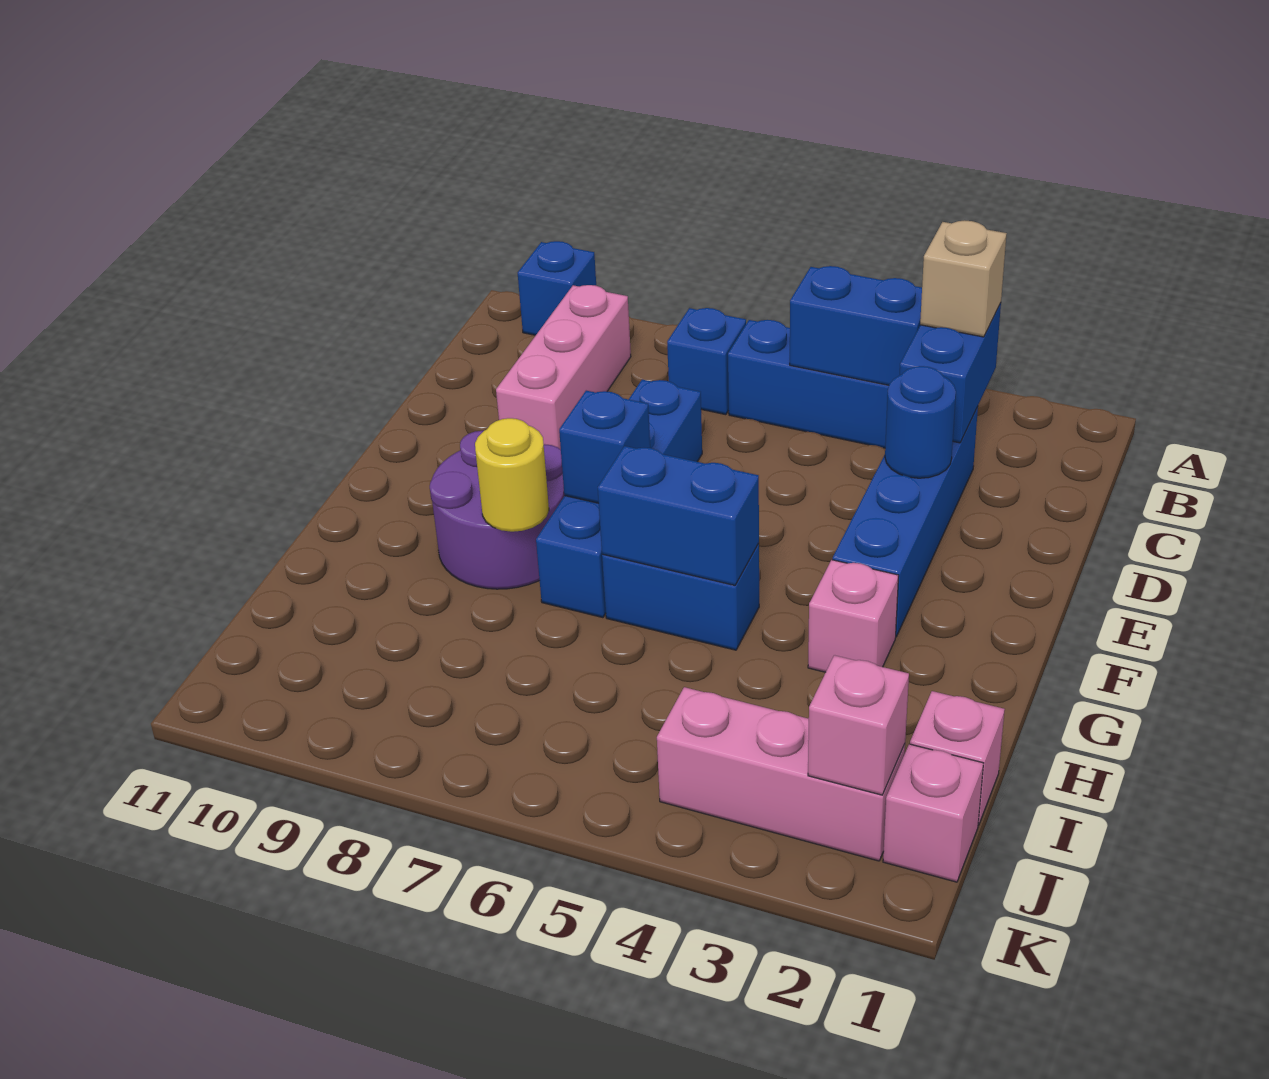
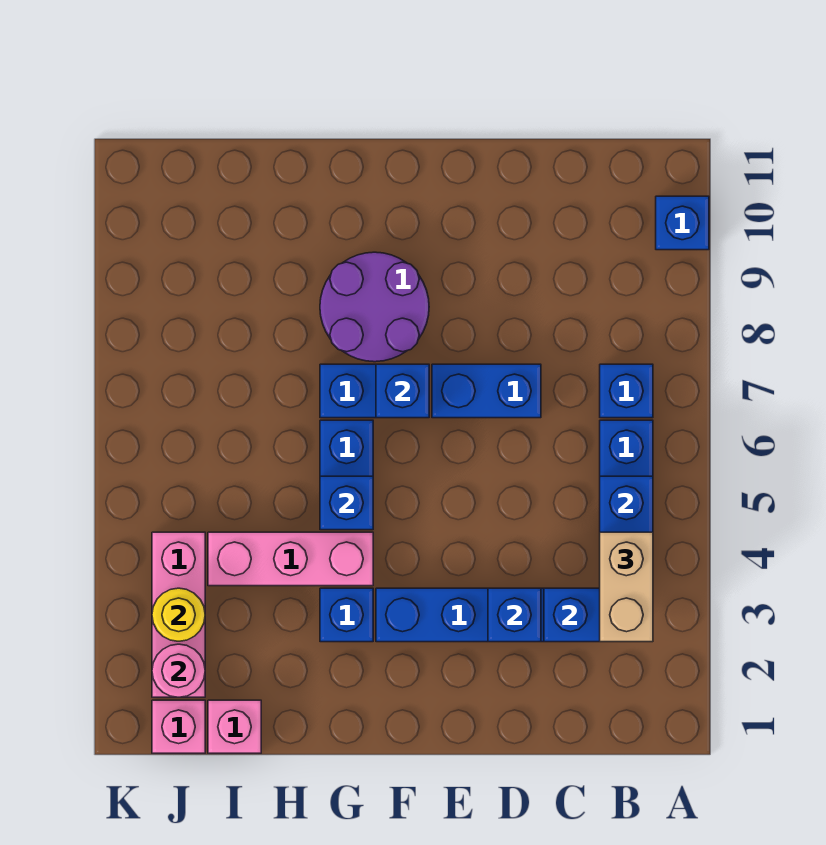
tan 1x1 brick [920,220,1007,337] -> tan 1x2 brick [600,532,653,642]
pink 1x3 brick [496,285,631,450] -> pink 1x3 brick moved to [208,532,373,586]
blue 1x1 round brick [885,366,956,478] -> blue 1x1 brick [488,588,541,642]
pink 1x1 brick [808,560,899,672] -> blue 1x1 brick [320,588,373,642]
blue 1x2 brick [598,446,759,585] -> blue 1x1 brick [320,476,373,530]
yellow 1x1 round brick [475,418,549,532] -> yellow 1x1 round brick moved to [152,588,205,641]
pink 1x1 brick [808,655,909,795] -> pink 1x1 round brick [152,644,205,697]

